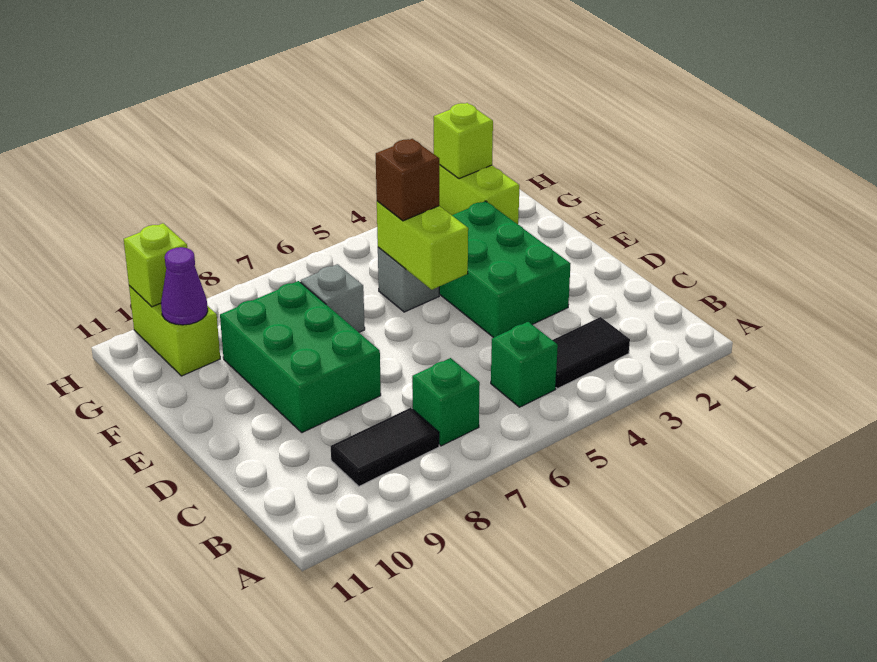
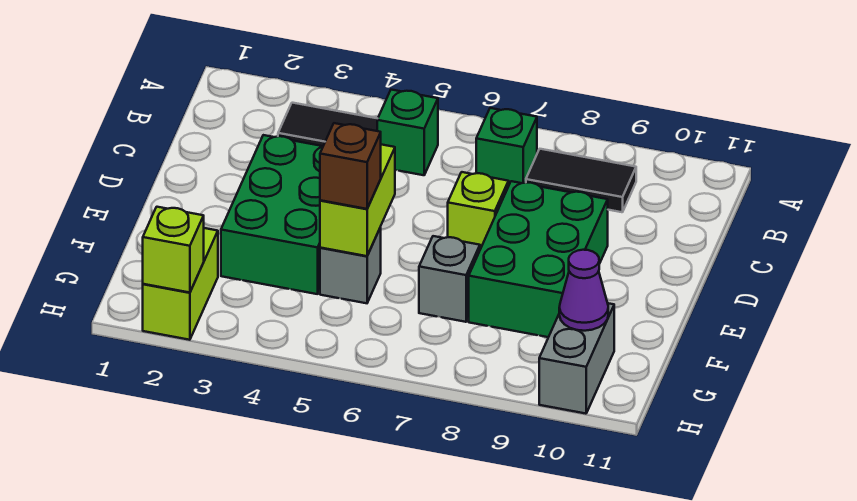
lime 1x2 brick [129,286,220,376] -> grey 1x2 brick [539,303,614,414]
lime 1x1 brick [124,223,187,307] -> lime 1x1 brick moved to [448,172,509,249]

